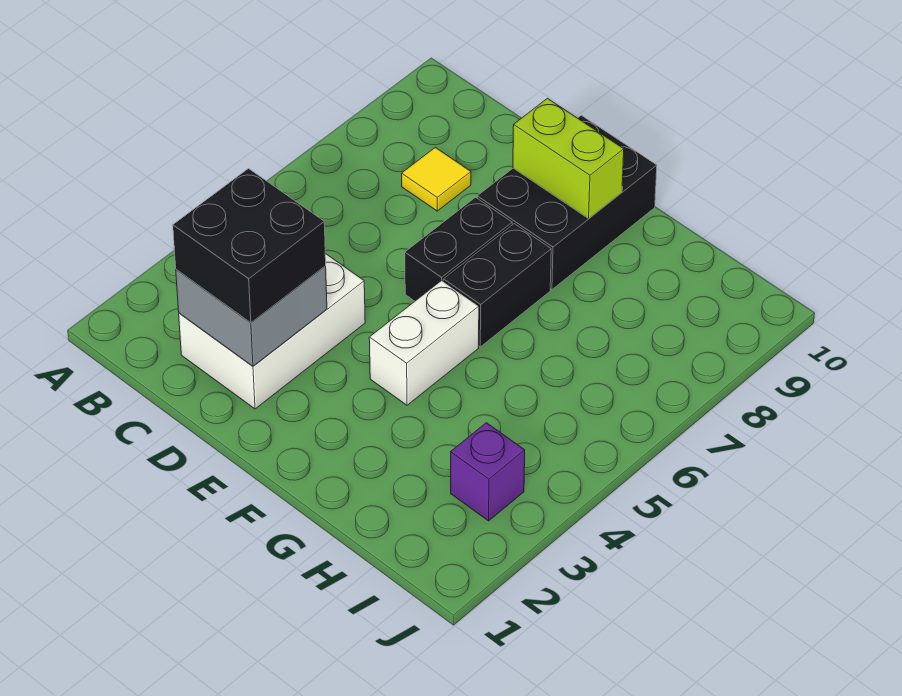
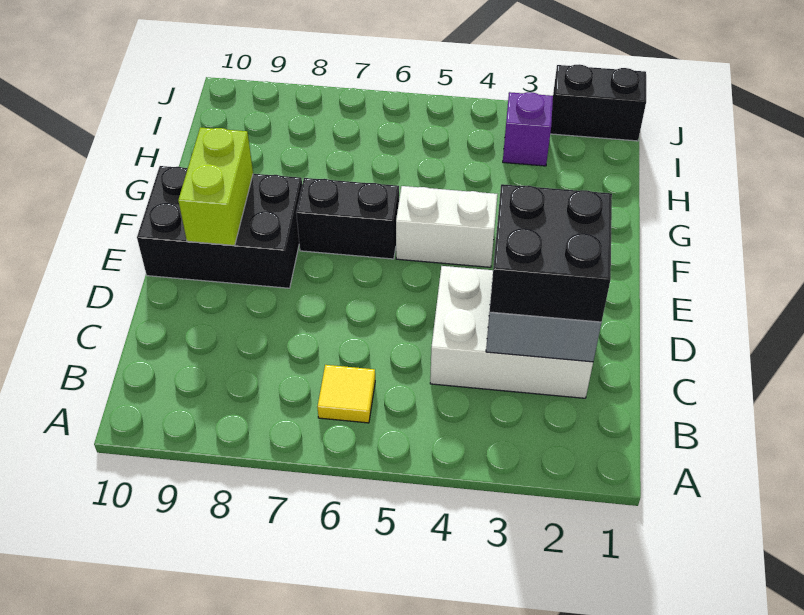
yellow 1x1 tile [402,147,471,211] -> yellow 1x1 tile moved to [317,365,375,423]
black 1x2 brick [405,197,512,301] -> black 1x2 brick moved to [550,64,646,141]

